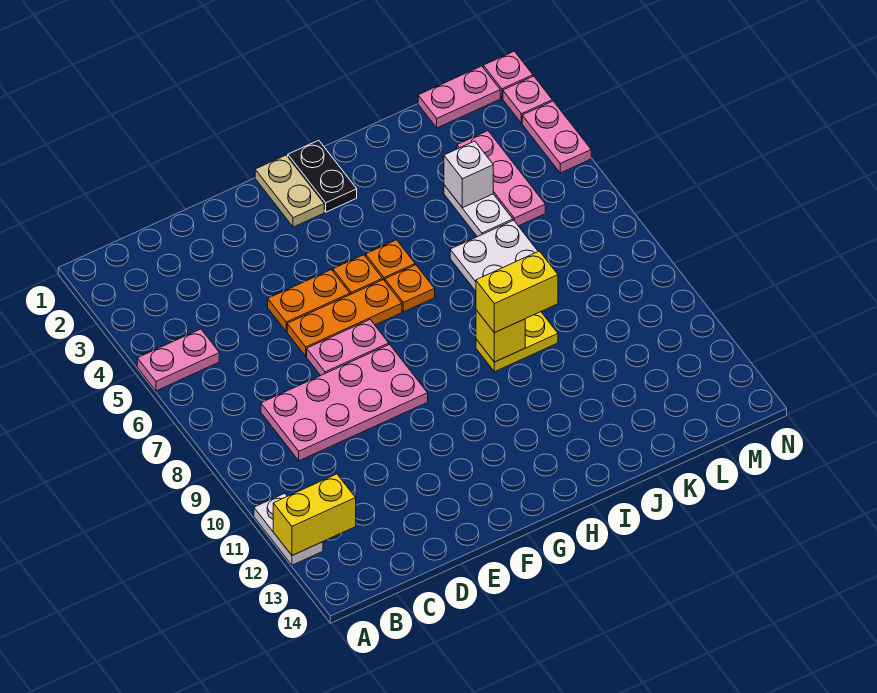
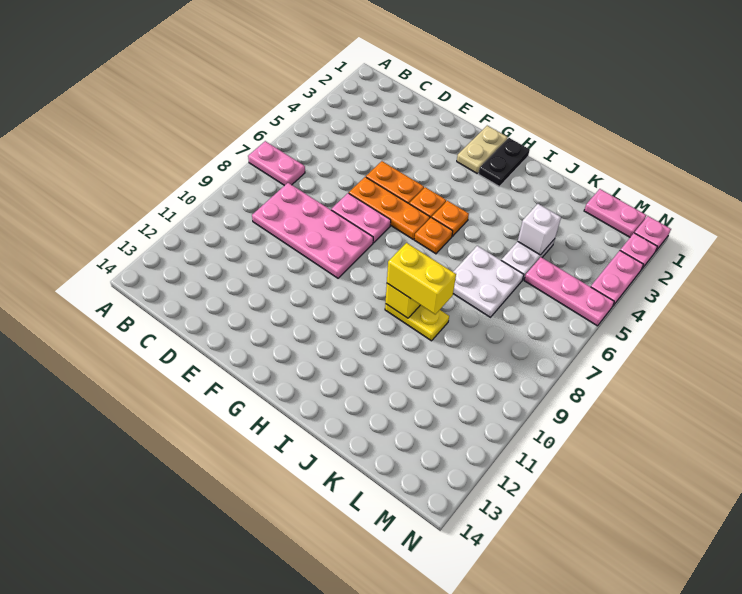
pink 1x2 plate [137,329,219,391] -> pink 1x2 plate moved to [248,141,305,186]
white 1x2 plate [254,493,323,565] -> none
yellow 1x2 brick [273,474,356,555] -> none
pink 1x3 plate [457,131,545,226] -> pink 1x3 plate turned to [524,257,614,326]

